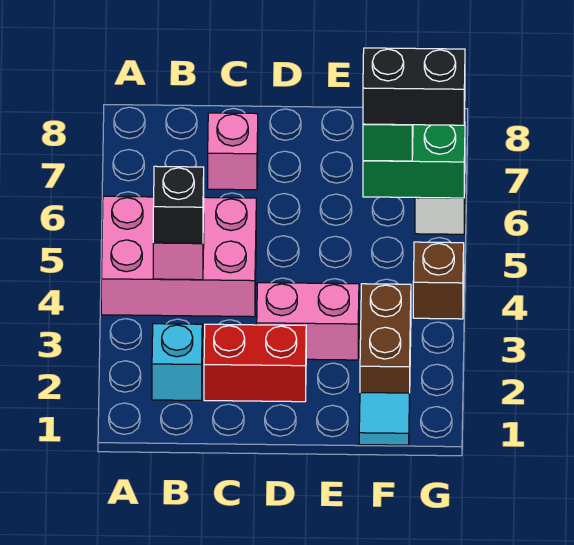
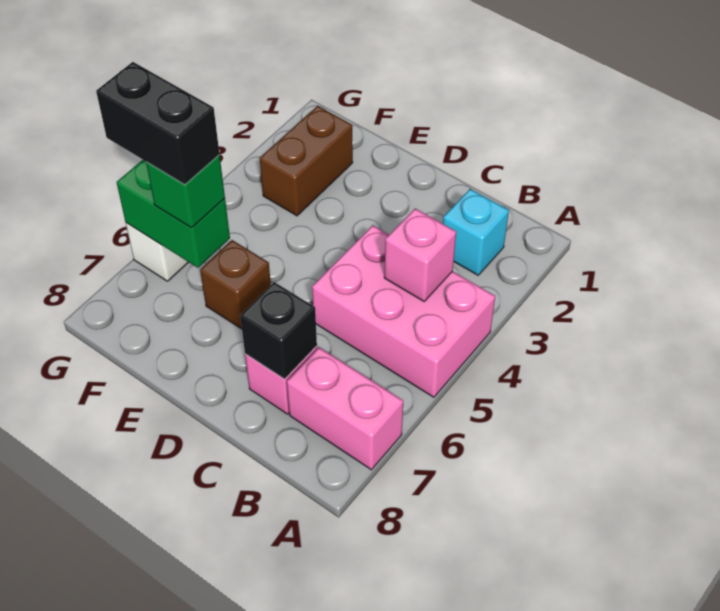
black 1x1 brick [153,166,204,243] -> black 1x1 brick moved to [240,282,317,379]
red 1x2 brick [204,324,306,402] -> none
pink 1x2 brick [257,283,359,360] -> pink 1x2 brick moved to [287,347,403,470]
cyan 1x1 tile [359,393,410,445] -> none
brown 1x1 brick [413,242,464,319] -> brown 1x1 brick moved to [200,240,271,329]

